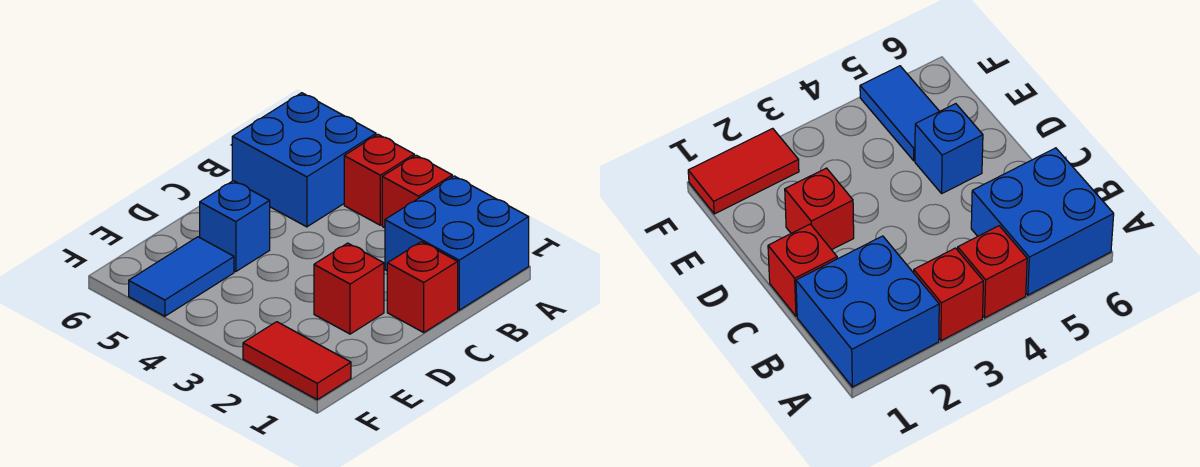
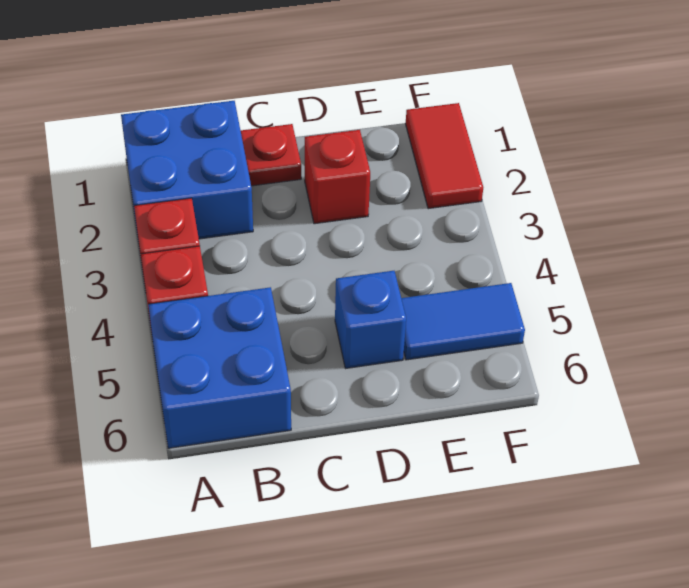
red 1x1 brick [387,242,458,332] -> red 1x1 plate [241,124,301,186]

